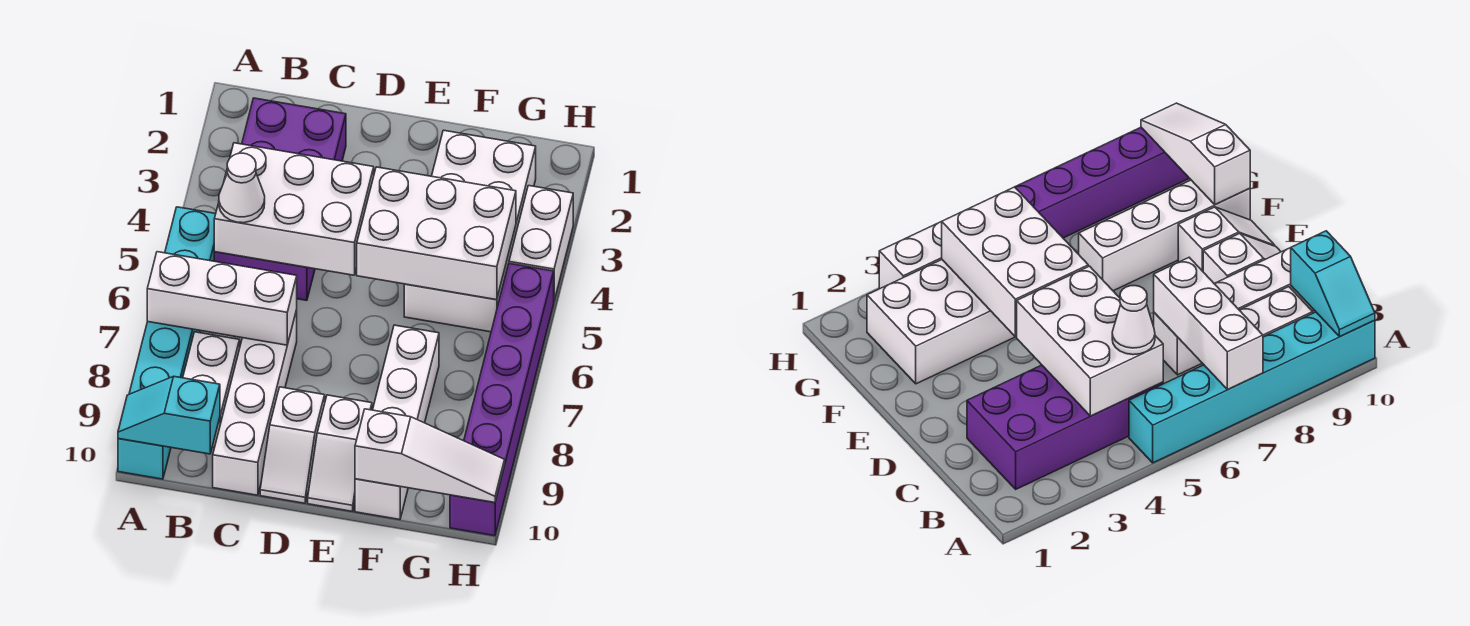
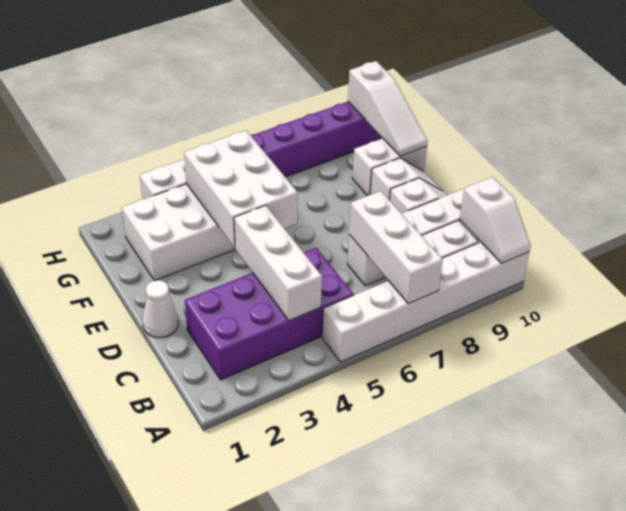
cyan 1x6 brick [118,207,216,479] -> white 1x6 brick [322,242,529,362]
cyan 1x2 slope [118,377,220,454] -> white 1x2 slope [460,177,531,264]
white 2x3 brick [214,143,374,275] -> white 1x3 brick [234,205,322,321]
white 1x1 cone [219,153,265,223] -> white 1x1 cone moved to [142,280,179,338]
white 1x4 brick [355,325,439,520] -> white 1x2 brick [352,138,427,196]
white 1x3 slope [355,409,505,503] -> white 1x3 slope turned to [348,61,428,156]

